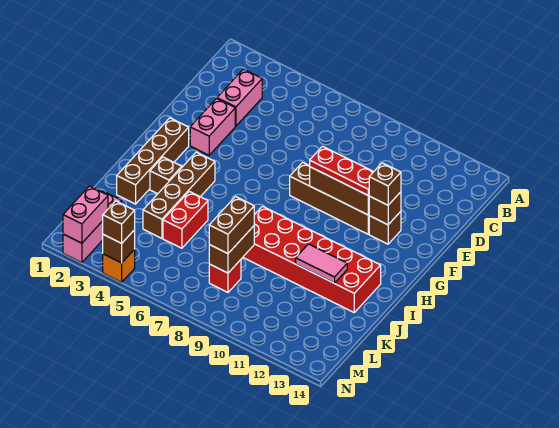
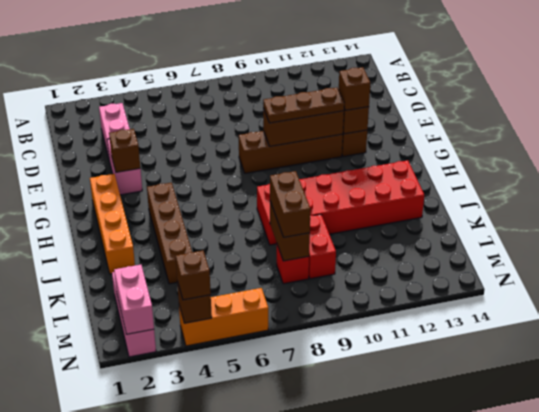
red 1x3 plate [310,146,373,195] -> brown 1x3 plate [263,88,344,123]
brown 1x4 brick [117,118,189,204] -> orange 1x4 brick [90,174,135,274]
brown 1x1 brick [150,157,182,194] -> brown 1x1 brick moved to [109,129,140,172]
red 1x2 brick [163,191,208,248] -> red 1x2 brick moved to [309,214,336,279]
pink 1x2 tile [296,244,347,283] -> none
orange 1x1 brick [103,250,135,282] -> orange 1x3 brick [179,288,268,346]

